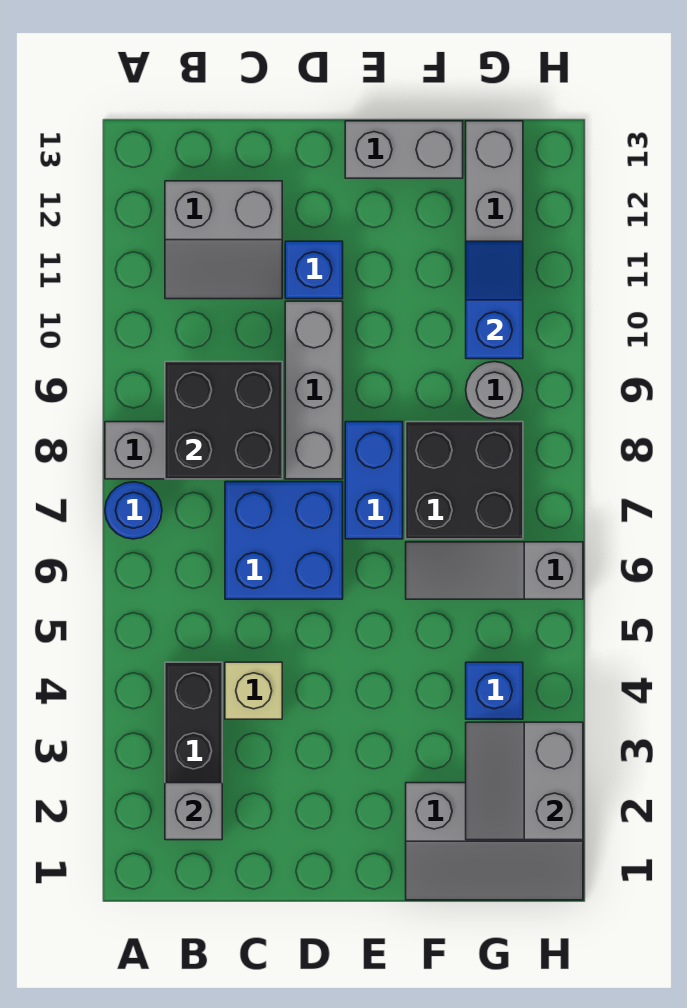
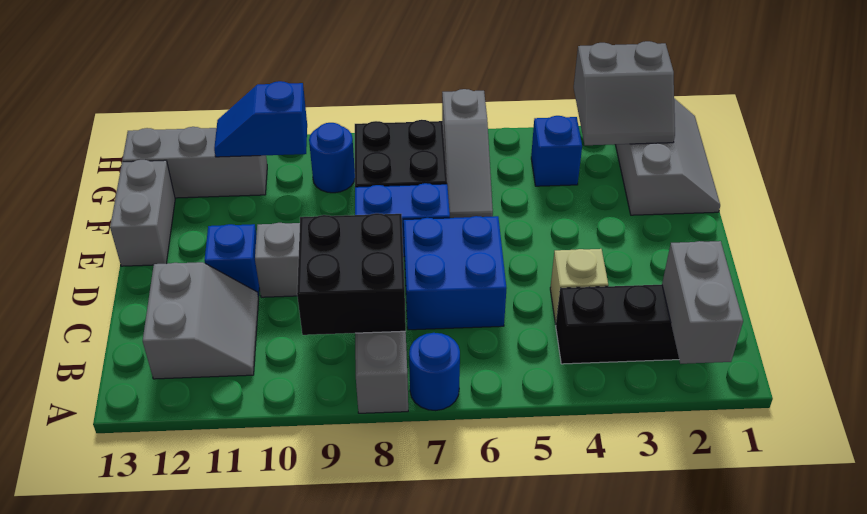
grey 1x1 brick [165,783,222,840] -> grey 1x2 brick [662,241,743,364]
grey 1x1 round brick [466,362,523,419] -> blue 1x1 round brick [309,123,355,193]

